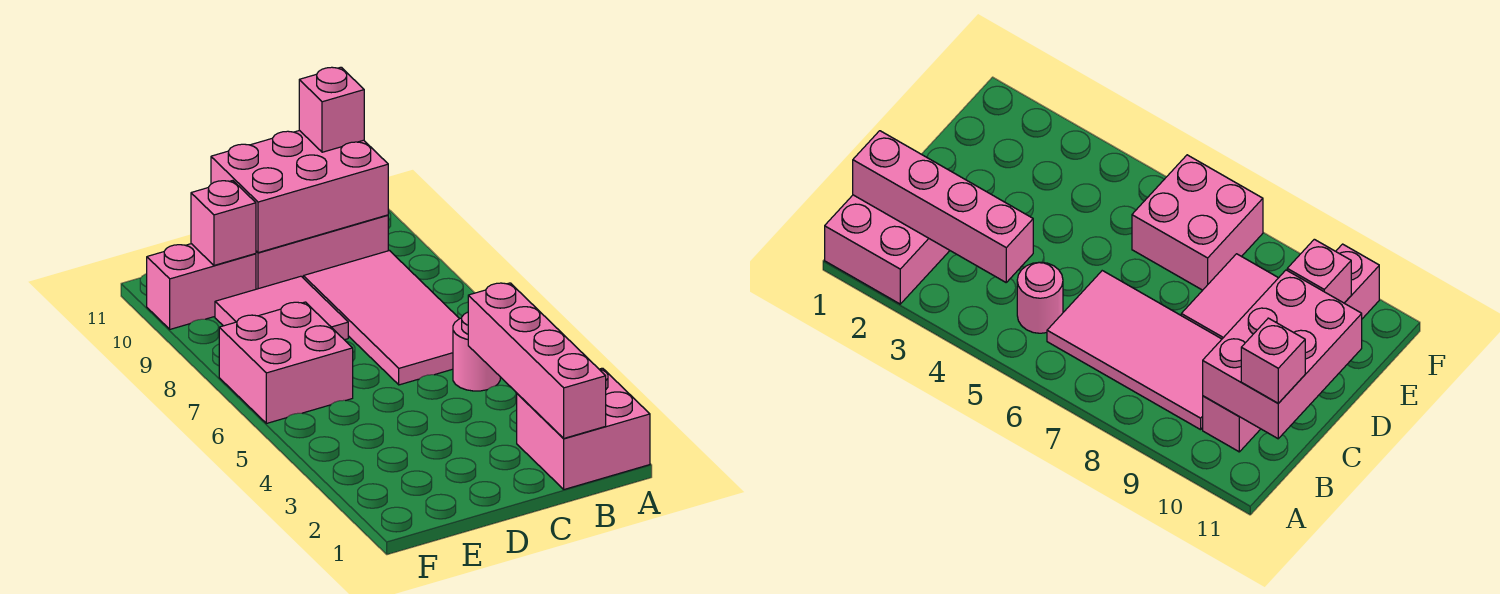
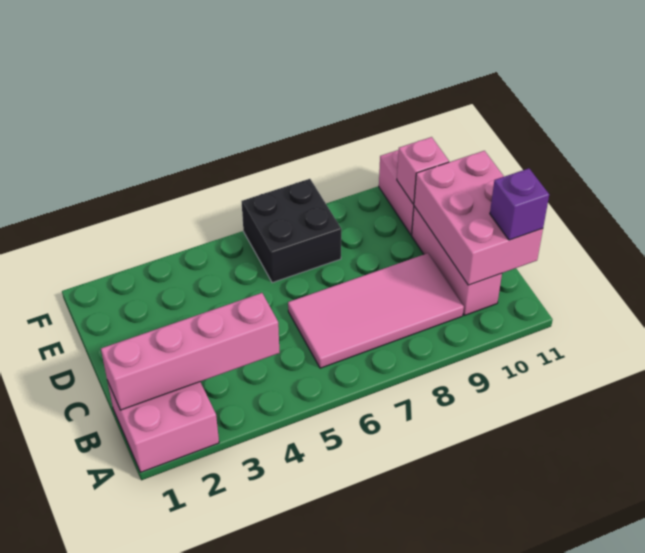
pink 1x1 round brick [453,312,500,391] -> none
pink 1x1 brick [299,67,364,152] -> purple 1x1 brick [490,168,549,240]
pink 2x2 tile [215,276,348,340] -> none
pink 2x2 brick [219,302,353,423] -> black 2x2 brick [242,179,341,283]

